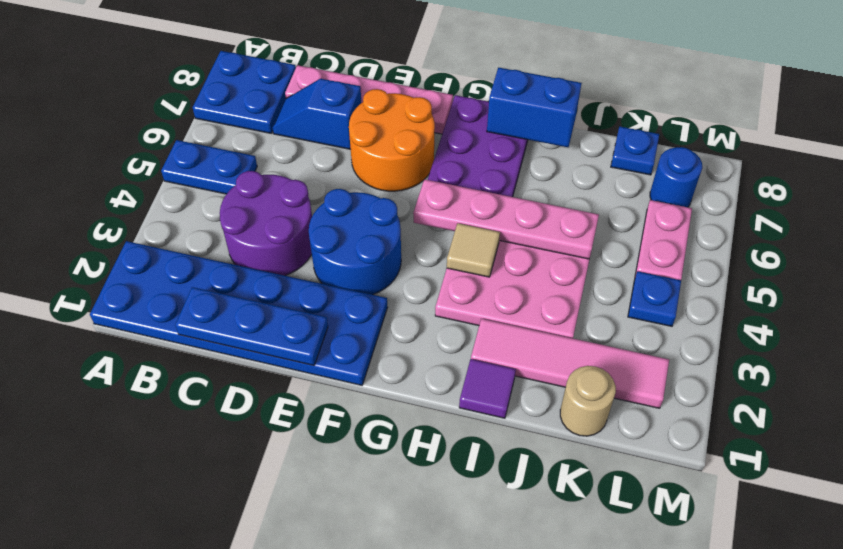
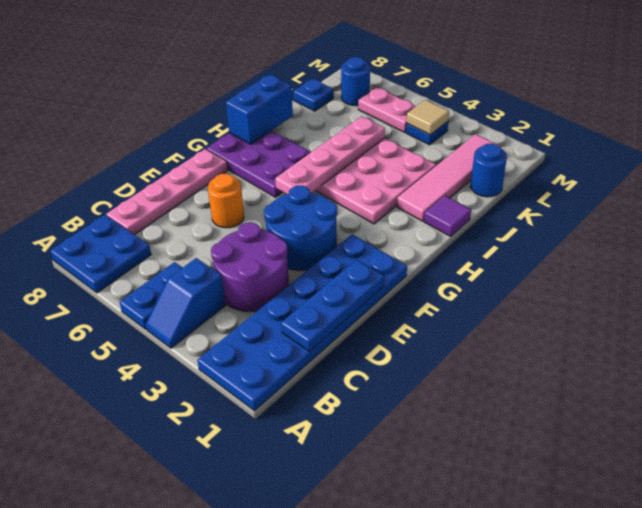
blue 1x2 slope [273,79,361,149] -> blue 1x2 slope moved to [145,258,225,348]
orange 2x2 round brick [349,89,435,191] -> orange 1x1 round brick [208,174,244,228]
tan 1x1 tile [447,223,500,277] -> tan 1x1 tile moved to [406,100,449,135]
tan 1x1 round brick [560,366,616,436] -> blue 1x1 round brick [471,144,507,197]

